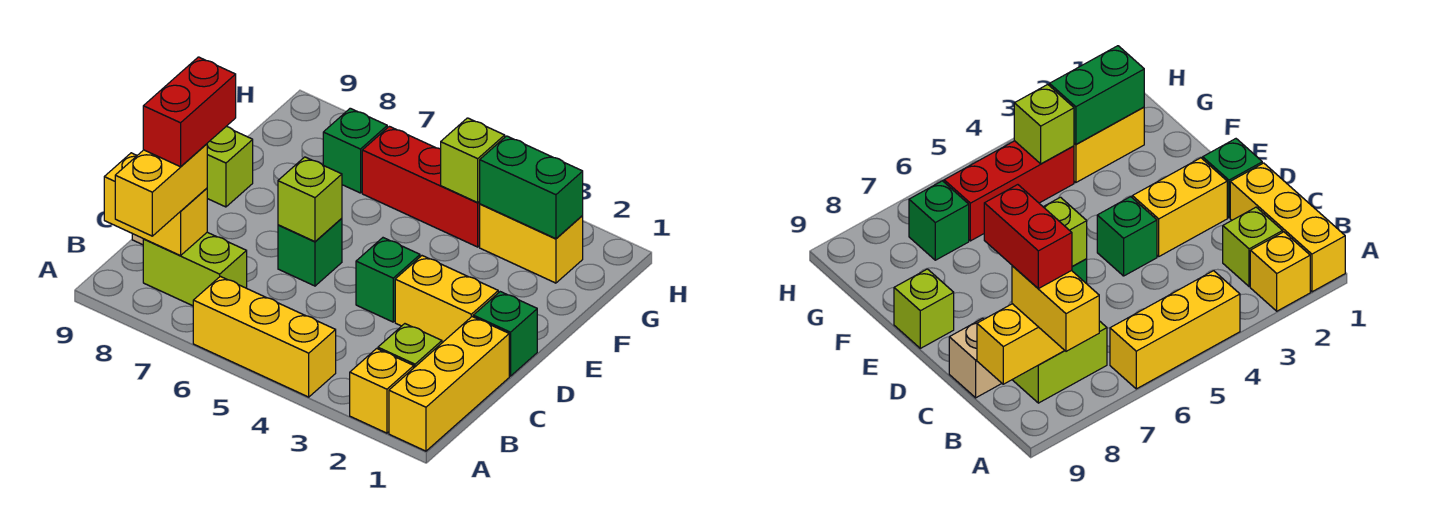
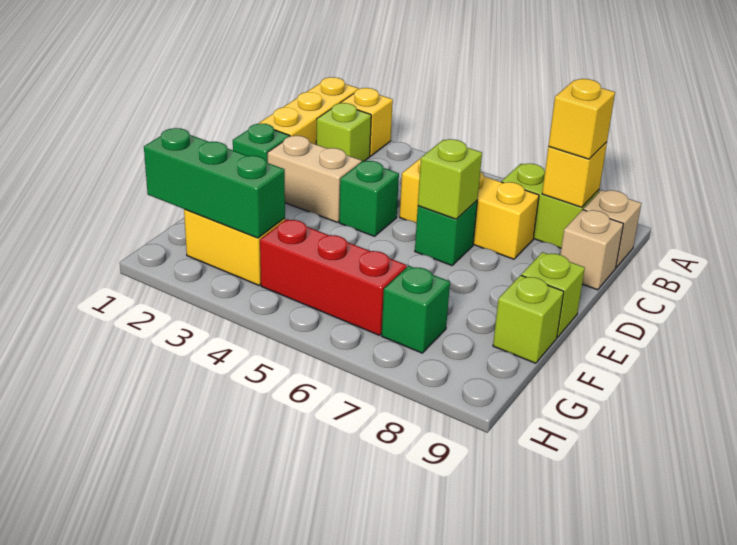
yellow 1x3 brick [193,276,336,397] -> yellow 1x3 brick moved to [400,158,539,259]
yellow 1x2 brick [115,144,207,236] -> yellow 1x1 brick [548,79,615,159]
yellow 1x2 brick [104,153,207,256] -> yellow 1x1 brick [542,142,607,207]
red 1x2 brick [143,57,236,167] -> none
none -> tan 1x1 brick [584,190,641,268]
yellow 1x2 brick [395,256,498,343] -> tan 1x2 brick [267,136,362,222]
green 1x2 brick [479,136,583,239] -> green 1x3 brick [144,128,285,238]
lime 1x1 brick [441,118,505,203] -> lime 1x1 brick moved to [493,275,564,363]

